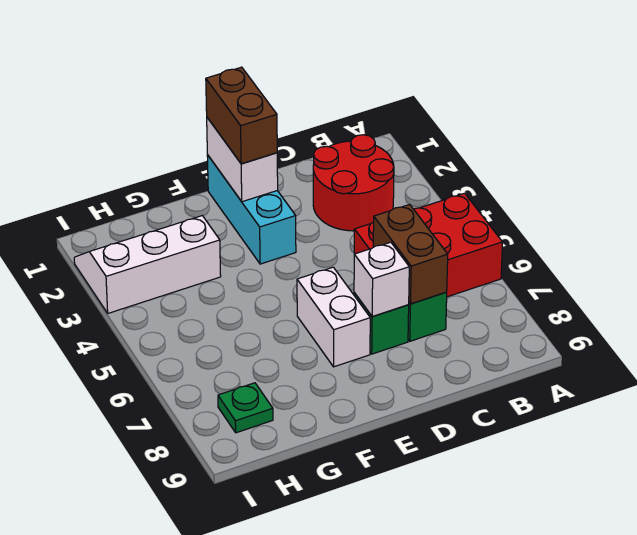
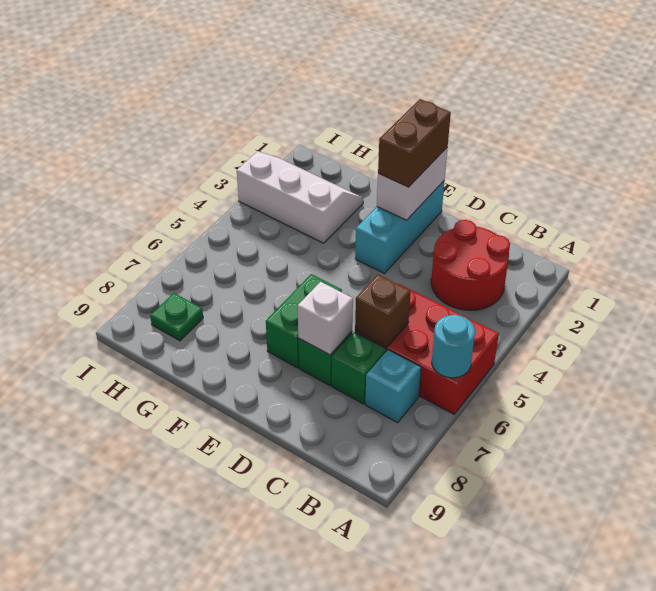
none -> cyan 1x1 round brick [432,315,475,378]
none -> cyan 1x1 brick [365,350,421,423]
brown 1x2 brick [373,204,448,304] -> brown 1x1 brick [355,274,411,347]
white 1x2 brick [297,267,370,367] -> green 1x2 brick [266,274,342,368]

